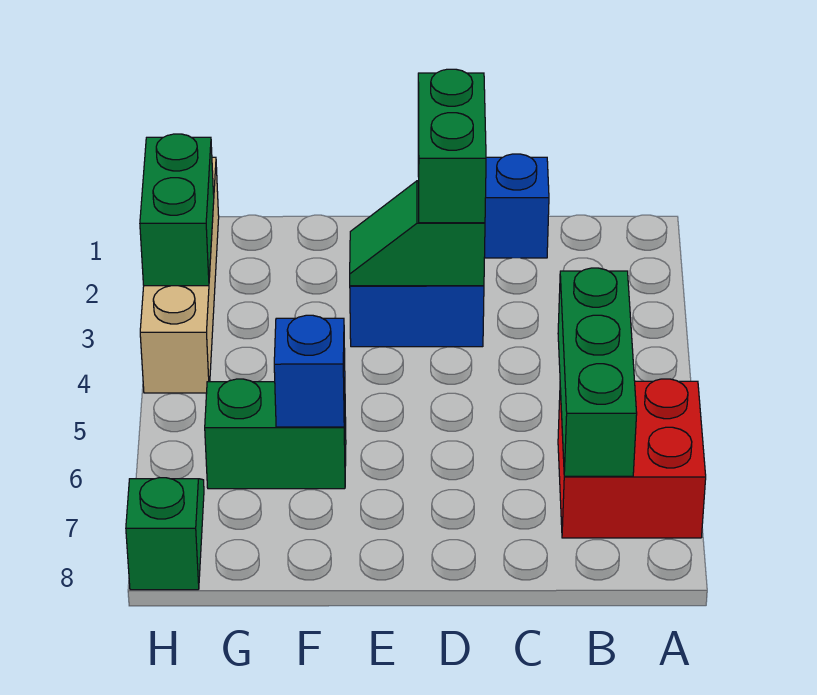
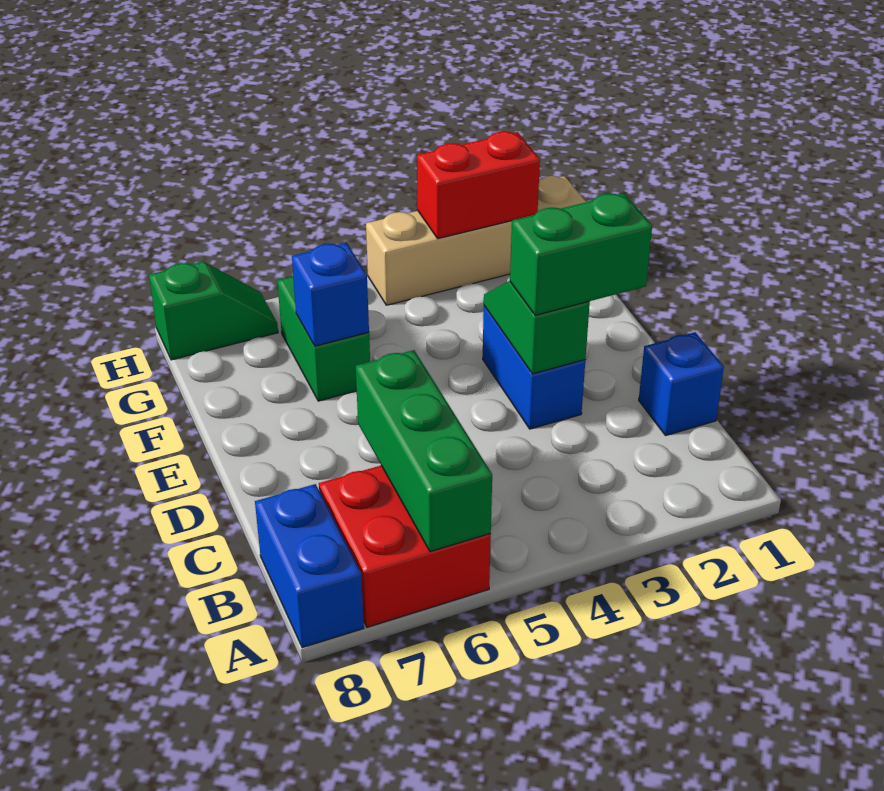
none -> blue 1x2 brick [255,484,364,648]
green 1x3 brick [558,268,637,476] -> green 1x3 brick turned to [356,350,492,552]
green 1x2 brick [140,134,214,286] -> red 1x2 brick [417,131,540,239]

